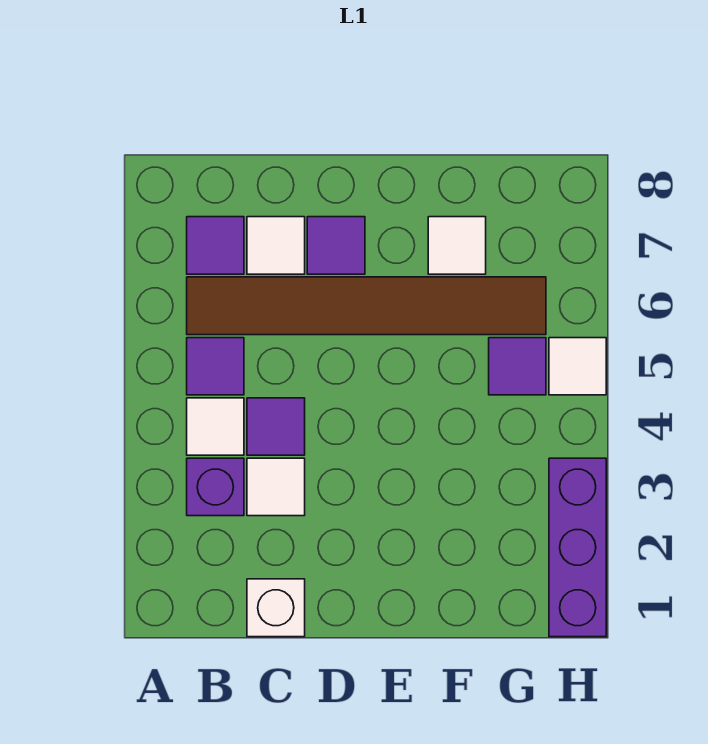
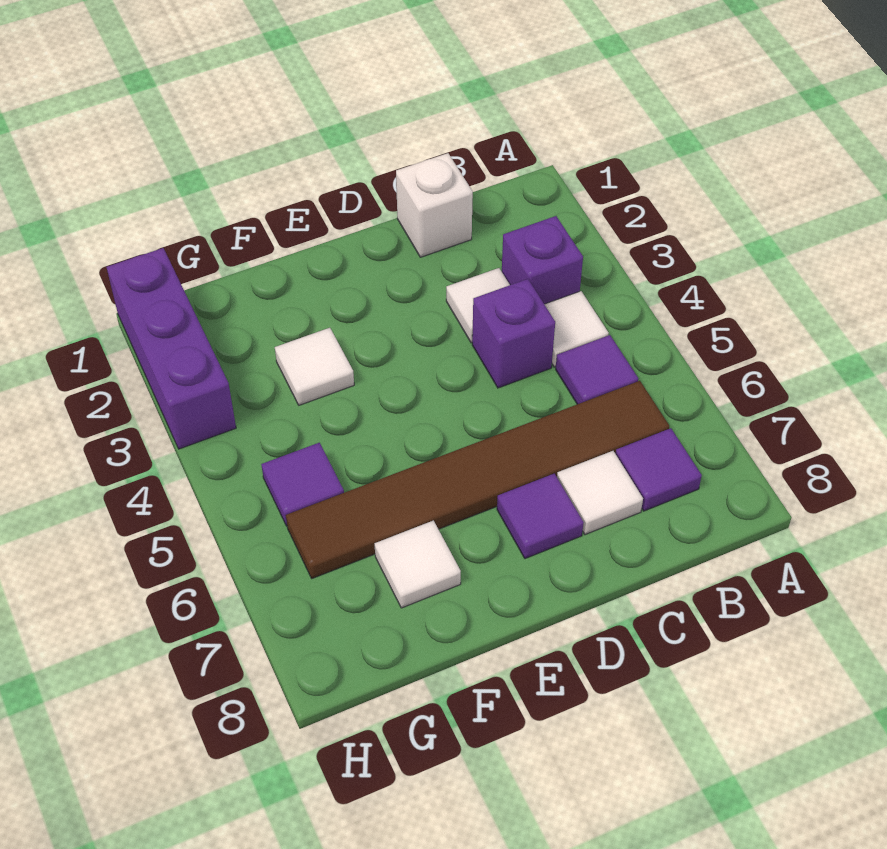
purple 1x1 tile [247,398,305,455] -> purple 1x1 brick [472,279,555,388]
white 1x1 tile [549,338,606,395] -> white 1x1 tile moved to [275,328,354,405]

